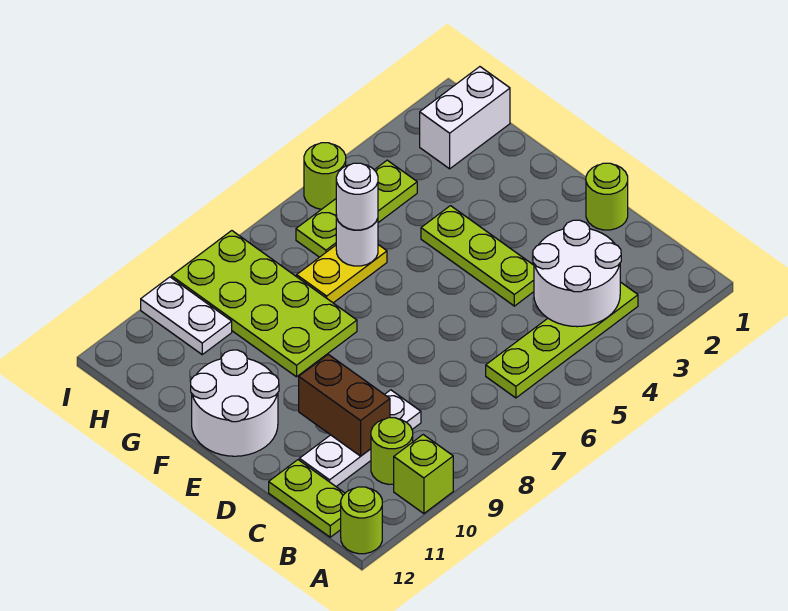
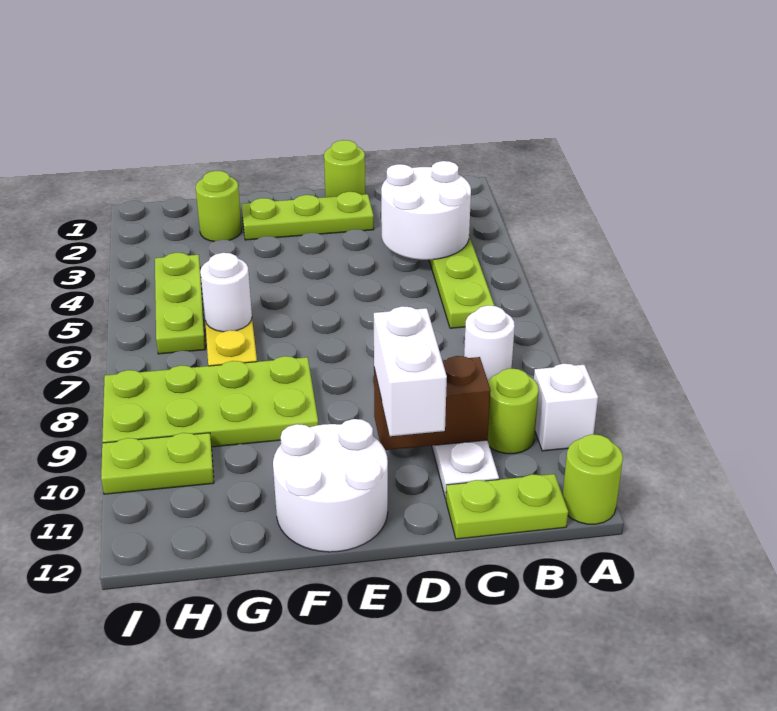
lime 1x1 brick [394,435,453,514] -> white 1x1 brick [534,364,598,451]
lime 1x3 plate [421,206,534,306] -> lime 1x3 plate moved to [241,192,374,240]
white 1x1 round brick [336,163,378,230] -> white 1x1 round brick moved to [464,306,515,380]
white 1x2 brick [420,67,510,169] -> white 1x2 brick moved to [374,306,447,436]
white 1x2 plate [141,277,232,354] -> lime 1x2 plate [101,433,214,494]
lime 1x1 round brick [304,143,346,209] -> lime 1x1 round brick moved to [196,171,242,242]

